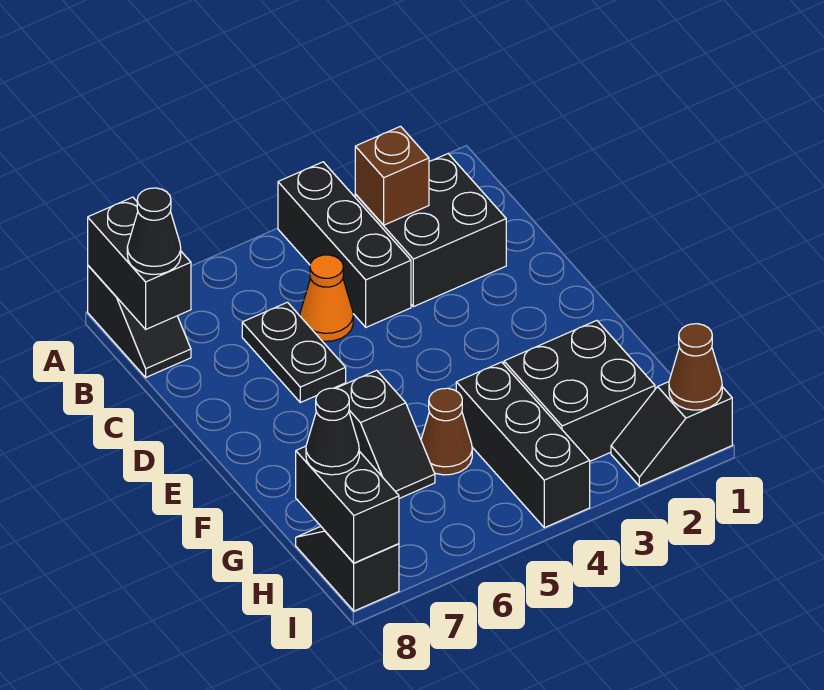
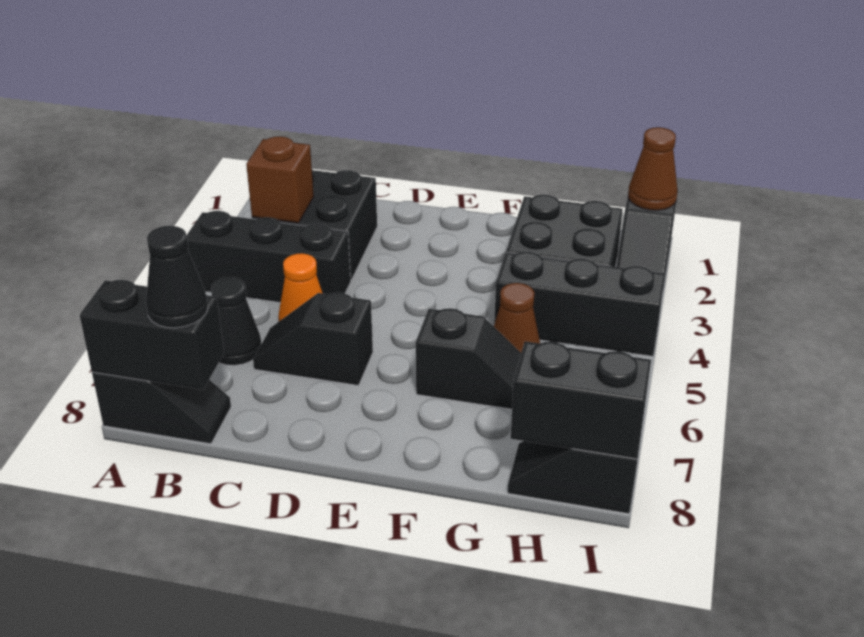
black 1x2 plate [242,302,346,403] -> black 1x2 slope [253,293,373,385]
black 1x1 cone [306,388,359,475] -> black 1x1 cone moved to [211,277,261,365]

